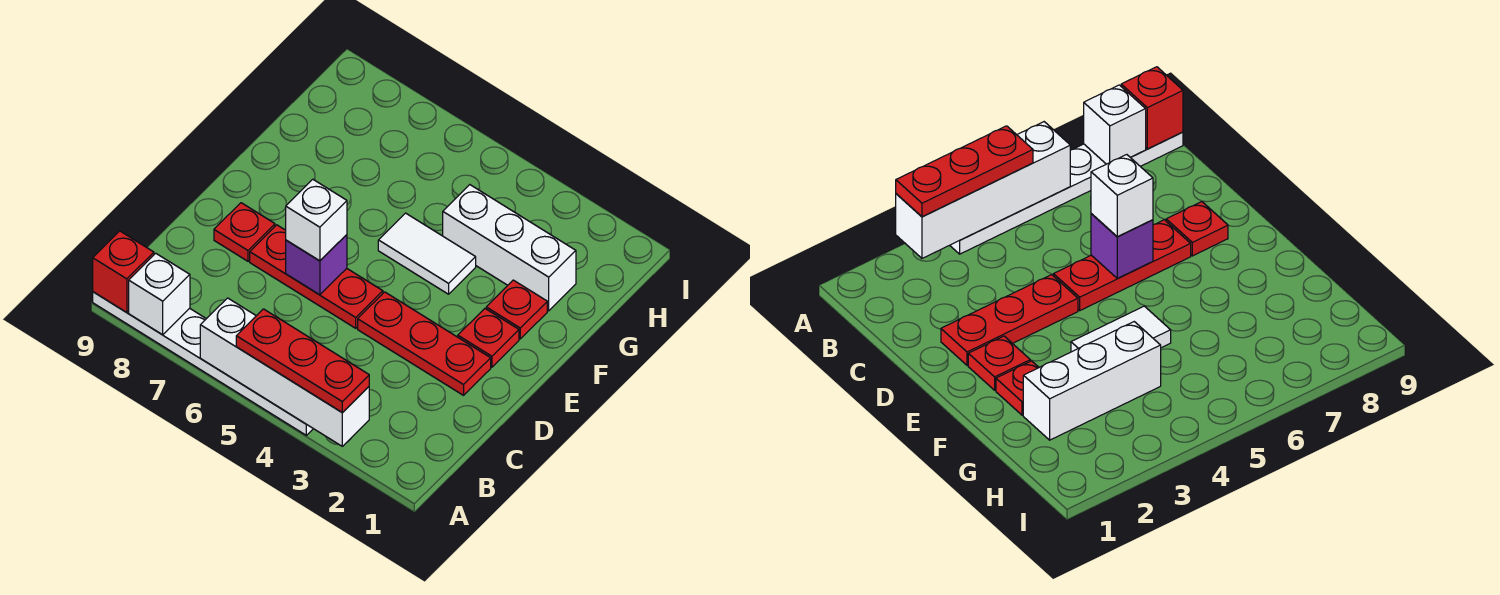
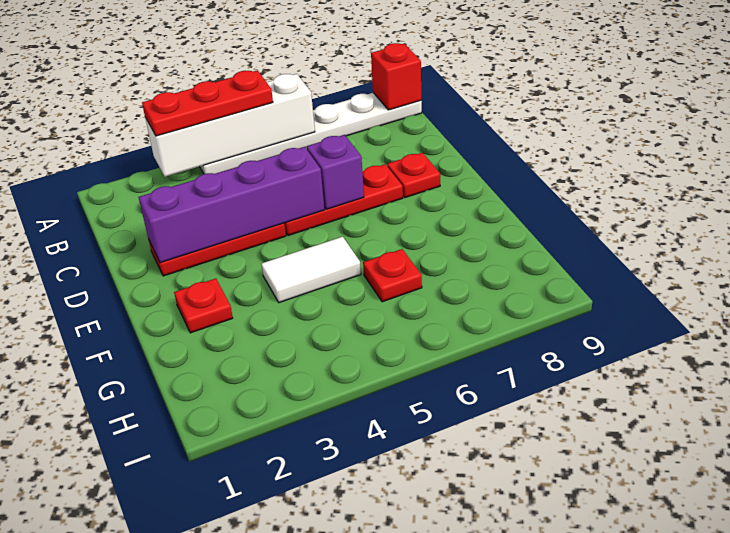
white 1x1 brick [129,253,190,335] -> none
none -> purple 1x4 brick [139,147,325,263]
white 1x1 brick [286,179,347,261] -> none
red 1x1 plate [458,309,519,367] -> red 1x1 plate moved to [363,249,422,302]
white 1x3 brick [443,185,576,311] -> none

